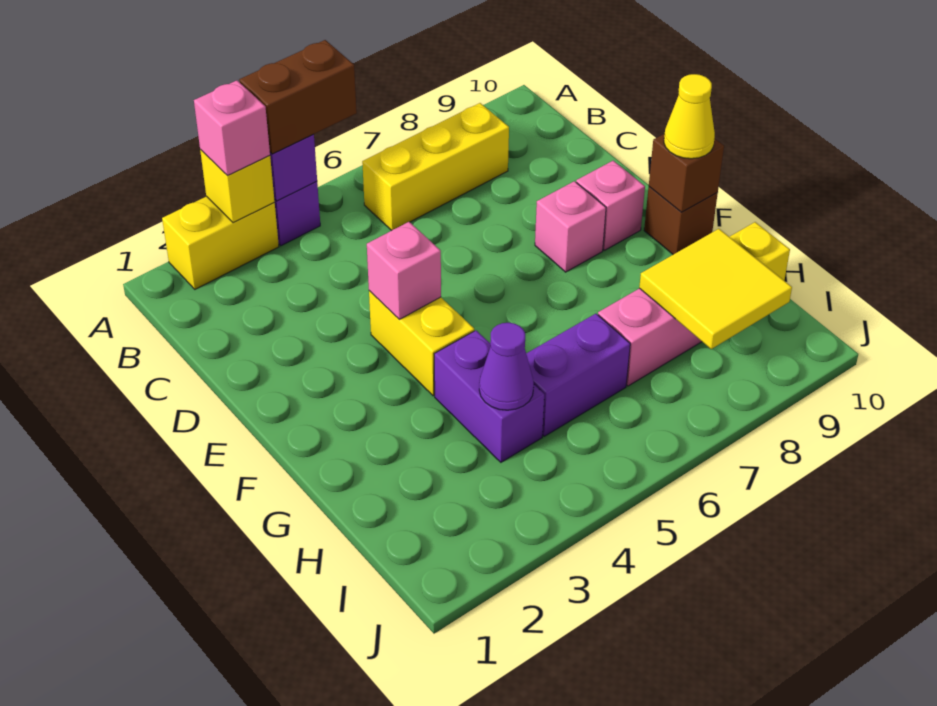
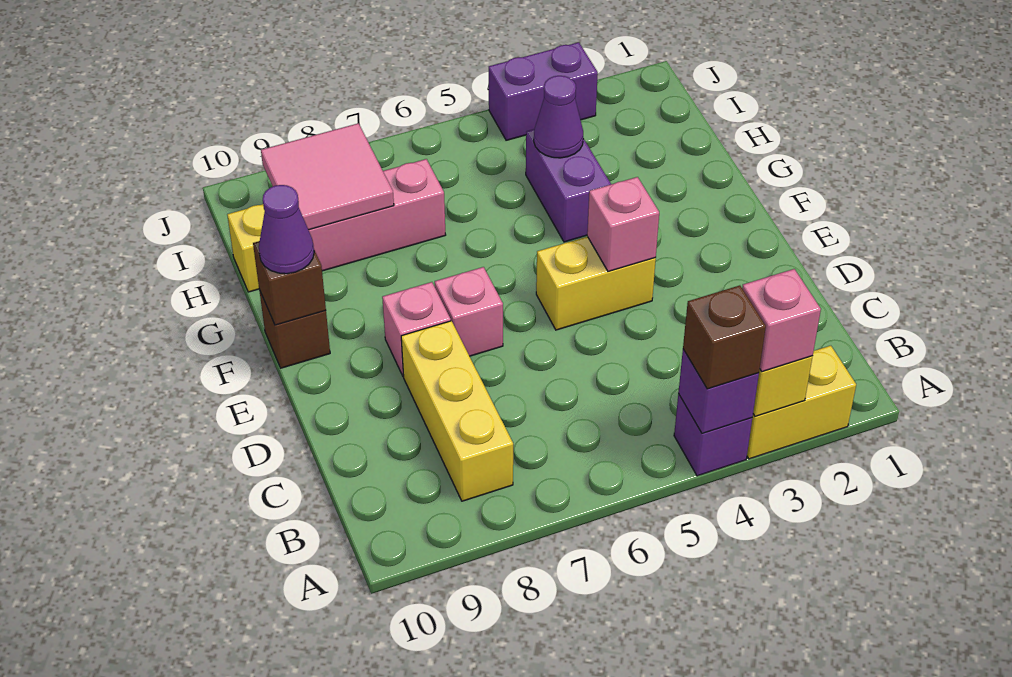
brown 1x2 brick [239,40,357,154] -> brown 1x1 brick [683,285,766,389]
yellow 1x3 brick [362,103,509,230] -> yellow 1x3 brick turned to [401,321,513,501]
yellow 1x2 brick [369,291,474,396] -> yellow 1x2 brick turned to [536,237,656,330]
pink 1x1 brick [576,161,645,250] -> pink 1x1 brick moved to [435,267,503,356]
yellow 1x1 cone [664,74,715,159] -> purple 1x1 cone [259,185,314,274]
purple 1x2 brick [526,314,630,436] -> purple 1x2 brick moved to [489,42,598,140]
yellow 2x2 tile [639,229,792,349] -> pink 2x2 tile [261,123,394,230]

